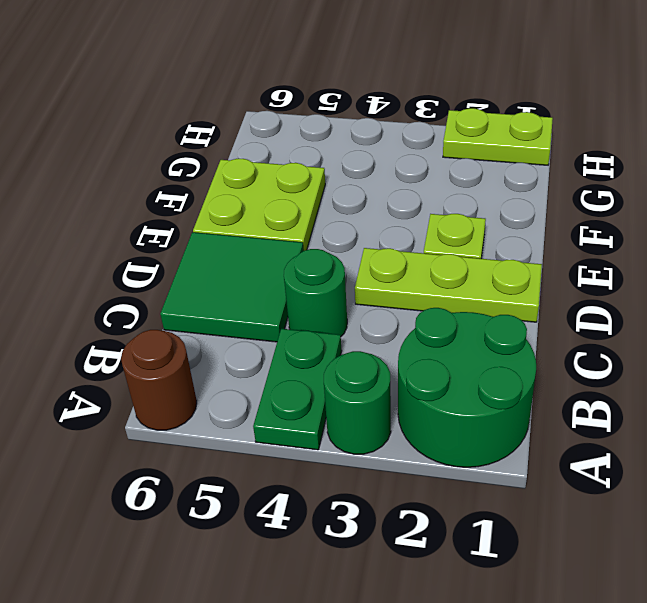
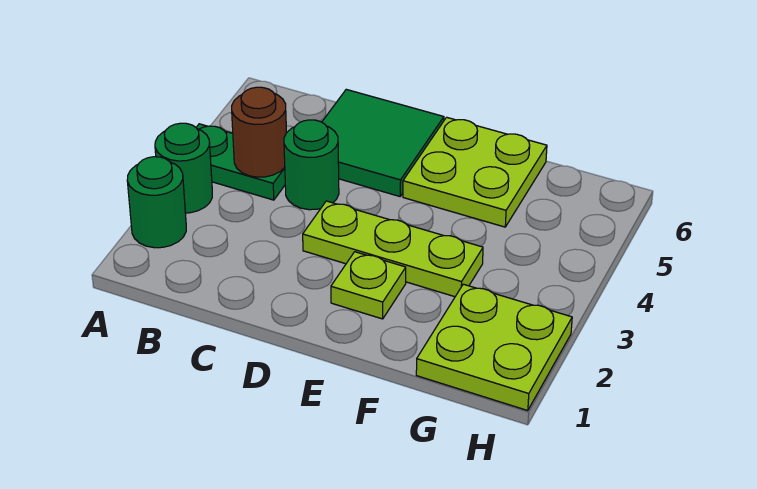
green 2x2 round brick [398,308,536,467] -> green 1x1 round brick [127,157,186,248]
brown 1x1 round brick [121,330,197,430] -> brown 1x1 round brick moved to [232,87,287,177]
lime 1x3 plate [355,248,542,322] -> lime 1x3 plate turned to [303,201,483,297]
lime 1x2 plate [443,108,553,165] -> lime 2x2 plate [416,284,572,411]

